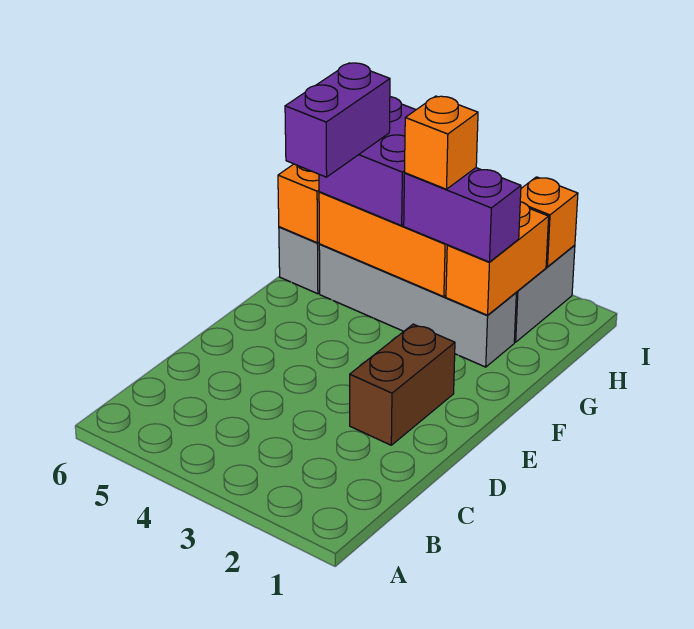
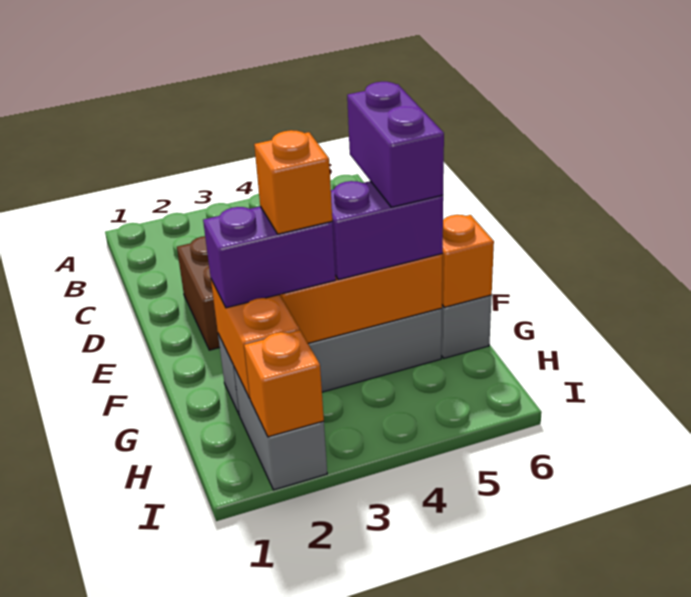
purple 2x2 brick [319,97,416,226] -> purple 1x2 brick [331,181,443,280]

